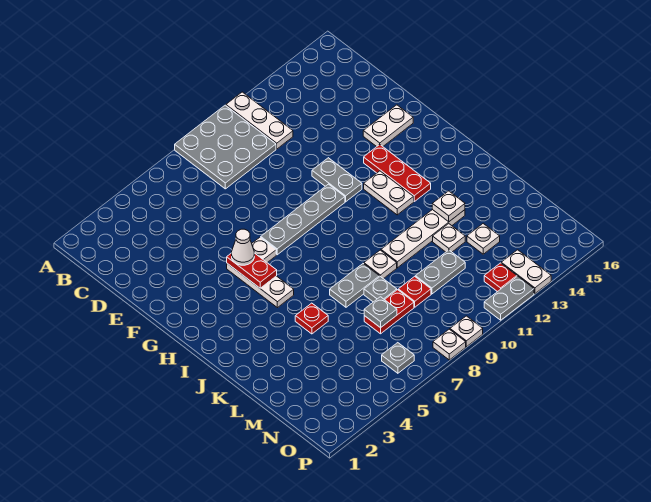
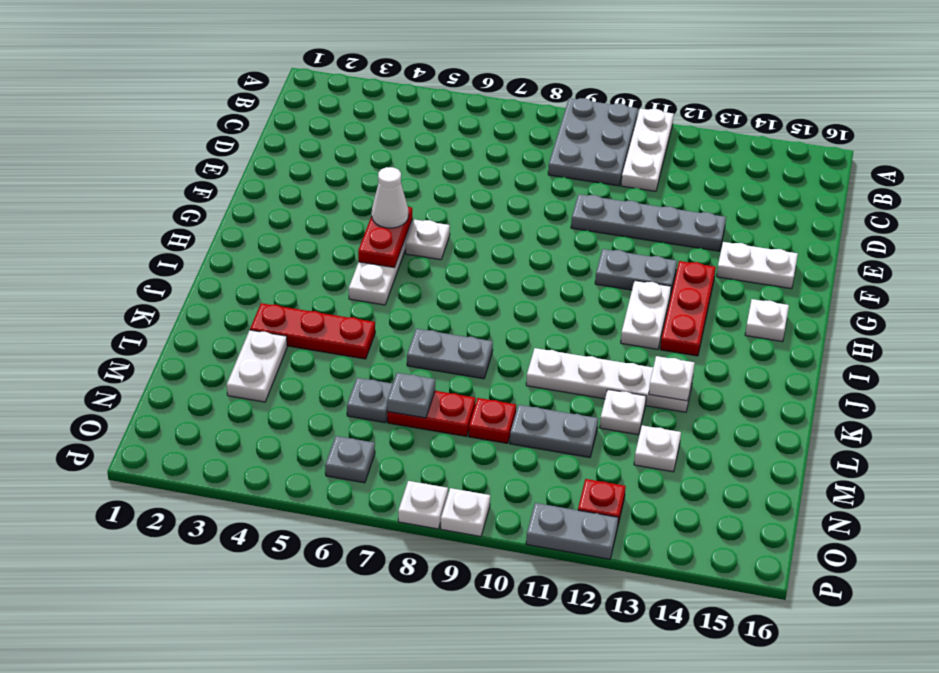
grey 3x3 plate [175,105,276,189] -> grey 2x3 plate [548,98,638,186]
grey 1x2 plate [312,158,362,202] -> grey 1x2 plate turned to [595,249,677,295]
grey 1x4 plate [261,184,345,255] -> grey 1x4 plate moved to [571,194,726,251]
red 1x1 plate [295,303,328,334] -> red 1x3 plate [250,303,375,359]
white 1x1 plate [364,250,397,279] -> white 1x1 plate moved to [745,299,789,342]
grey 1x1 plate [364,277,397,302] -> grey 1x1 plate moved to [347,378,393,423]
white 1x2 plate [501,250,551,294] -> white 1x2 plate moved to [227,330,287,402]

